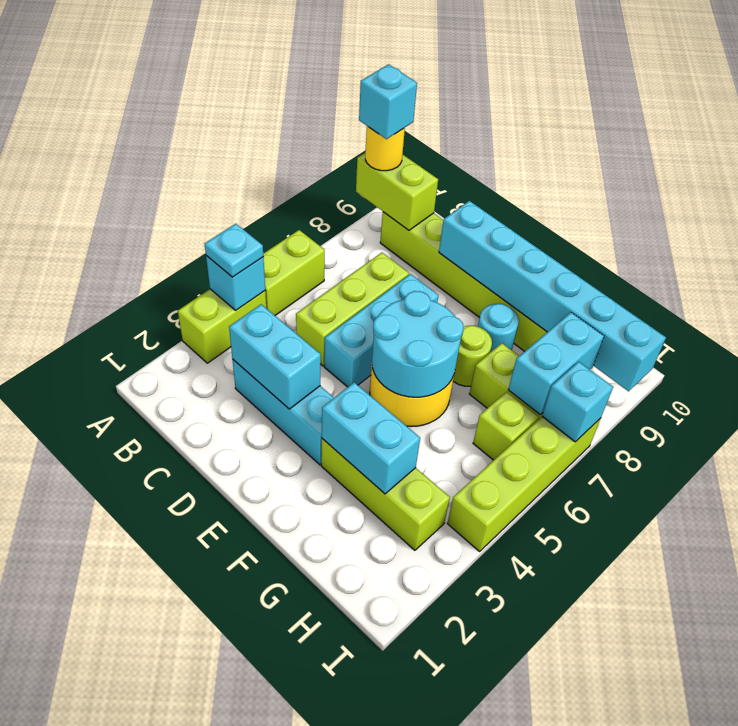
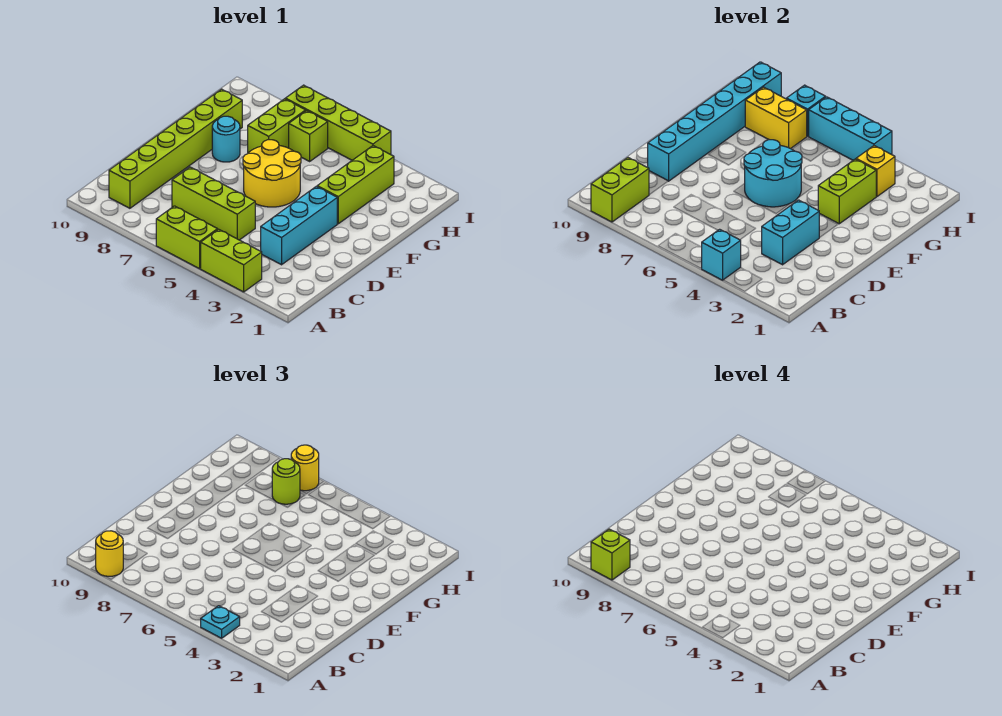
cyan 1x1 brick [359,64,417,139] -> lime 1x1 brick [591,529,630,580]
cyan 1x3 brick [324,274,438,387] -> cyan 1x3 brick moved to [808,97,892,160]
cyan 1x2 brick [322,382,420,494] -> lime 1x2 brick [818,159,877,224]
lime 1x1 round brick [453,326,492,386] -> lime 1x1 round brick moved to [272,459,300,504]
none -> yellow 1x1 brick [856,146,895,196]
cyan 1x2 brick [508,312,604,414] -> yellow 1x2 brick [745,87,807,149]
none -> yellow 1x1 round brick [291,445,319,491]

